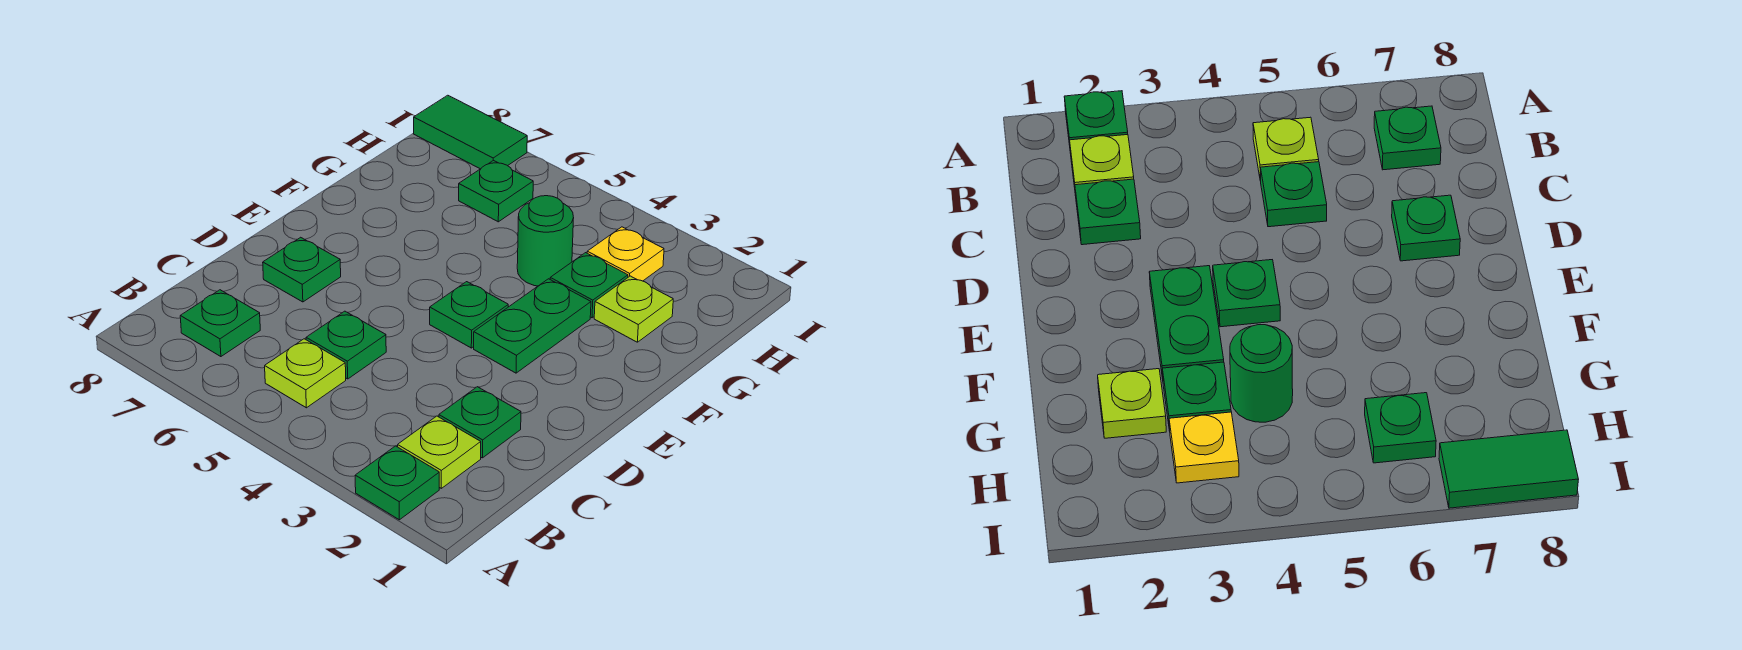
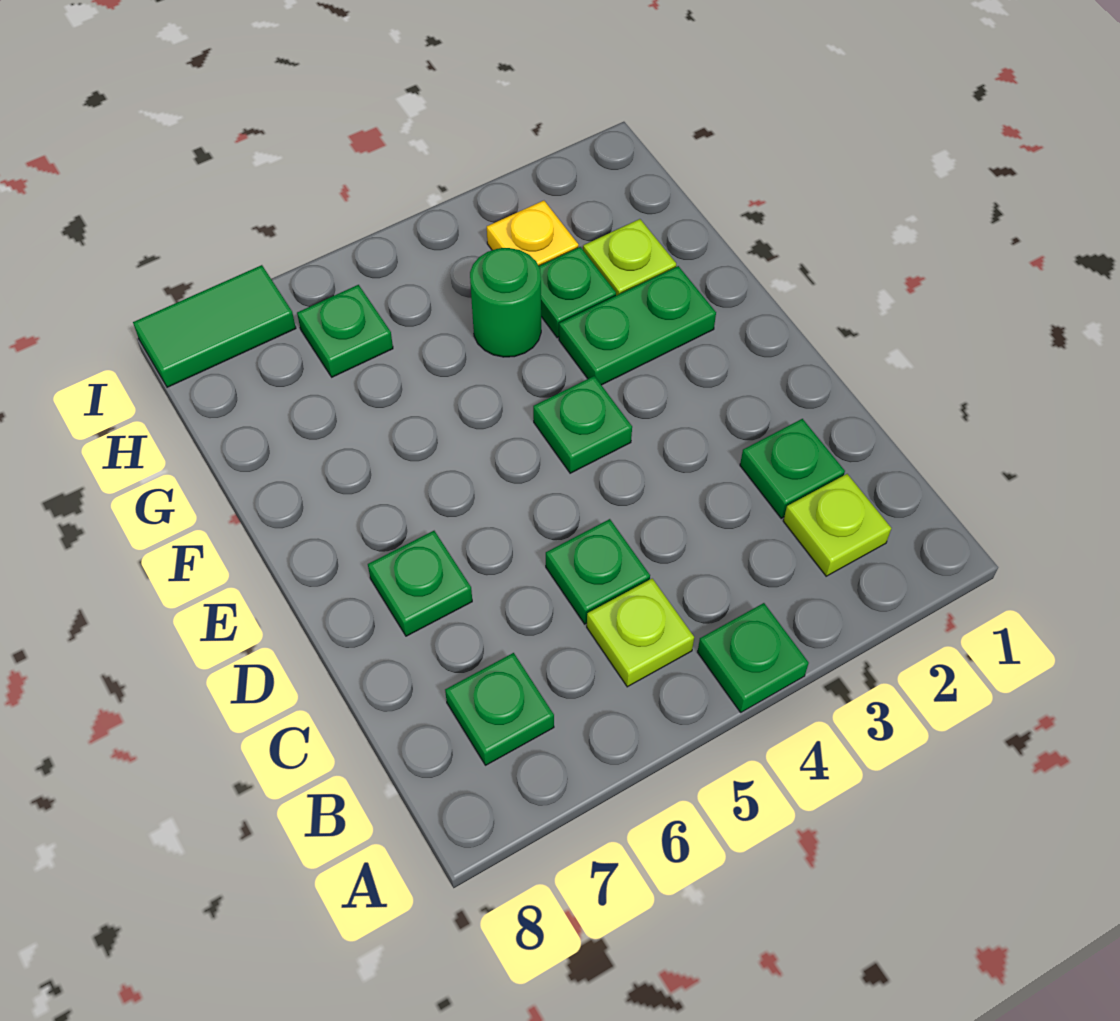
green 1x1 plate [355,446,439,520] -> green 1x1 plate moved to [698,603,809,712]
green 1x2 plate [474,279,591,373] -> green 1x2 plate turned to [559,266,716,385]

